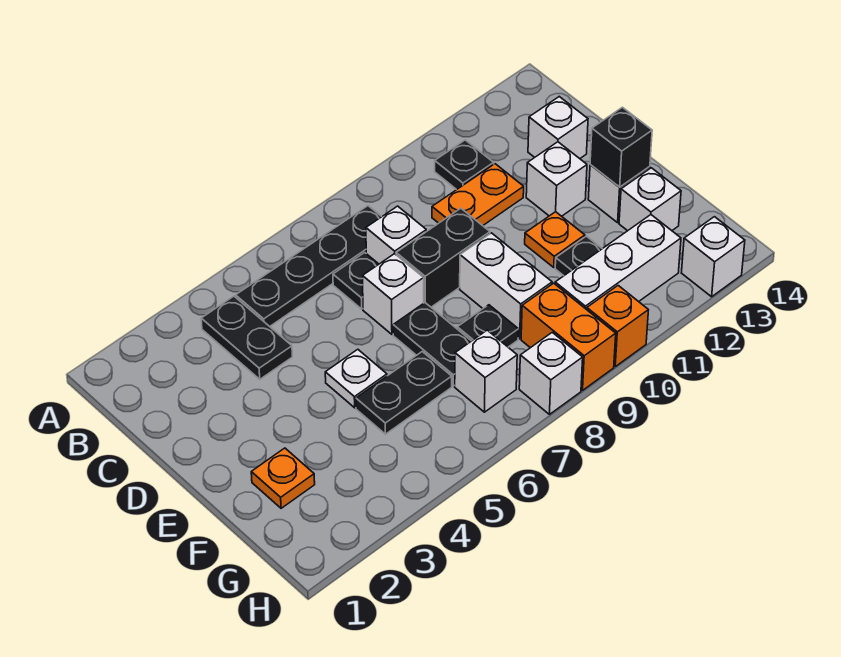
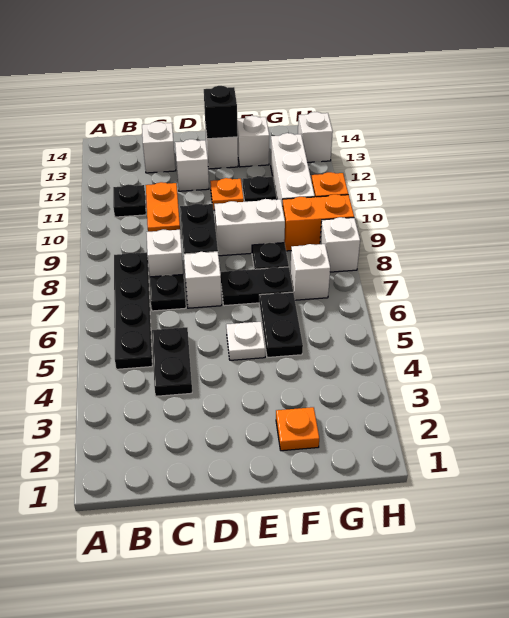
black 1x2 plate [201,296,292,379] -> black 1x2 plate turned to [152,327,192,396]

